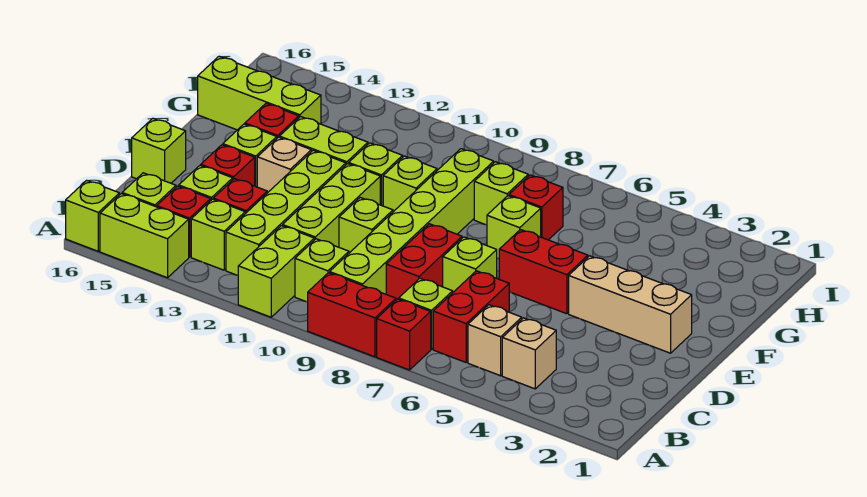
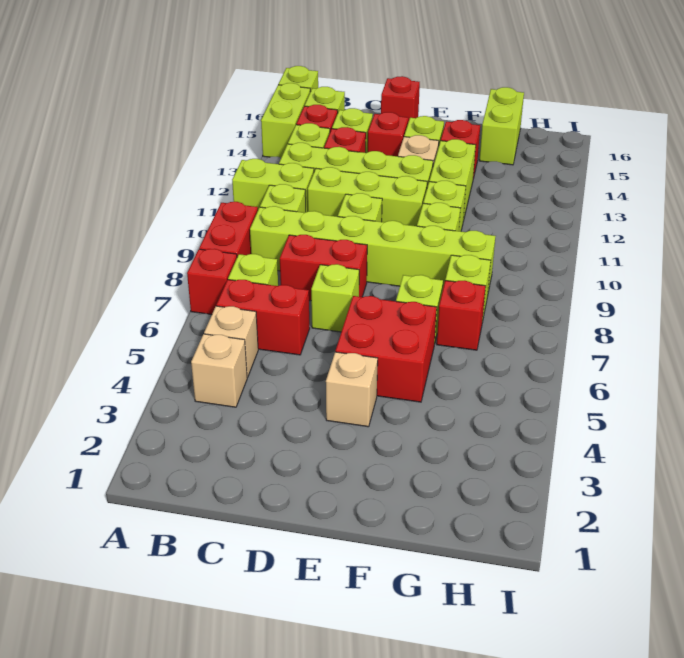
lime 1x1 brick [132,118,186,183] -> red 1x1 brick [381,76,420,122]
tan 1x3 brick [569,256,692,353] -> tan 1x1 brick [326,352,378,427]
red 1x2 brick [499,230,588,314] -> red 2x2 brick [335,296,437,402]
lime 1x3 brick [198,56,321,130] -> lime 1x2 brick [479,87,524,165]

